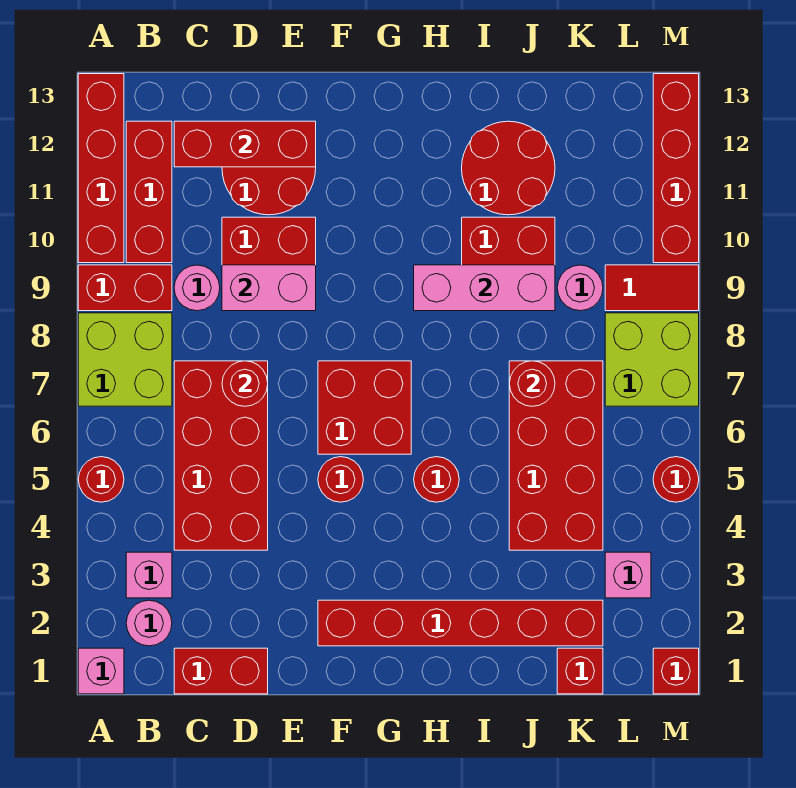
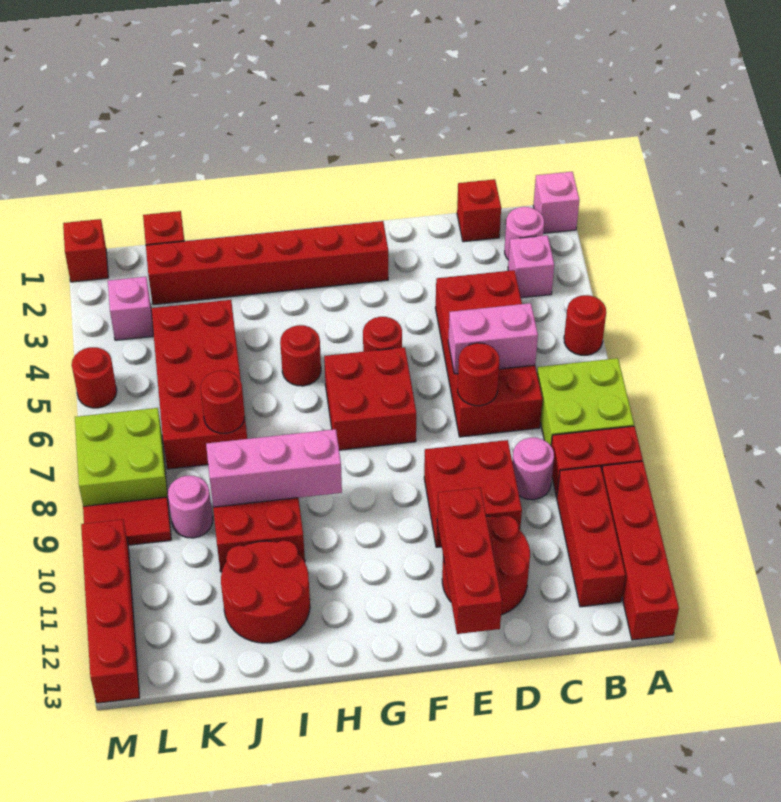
red 1x2 brick [174,648,268,694] -> red 1x1 brick [457,179,501,242]
red 1x3 brick [174,121,316,167] -> red 1x3 brick turned to [437,488,502,634]
pink 1x2 brick [222,265,316,311] -> pink 1x2 brick moved to [448,303,538,374]

